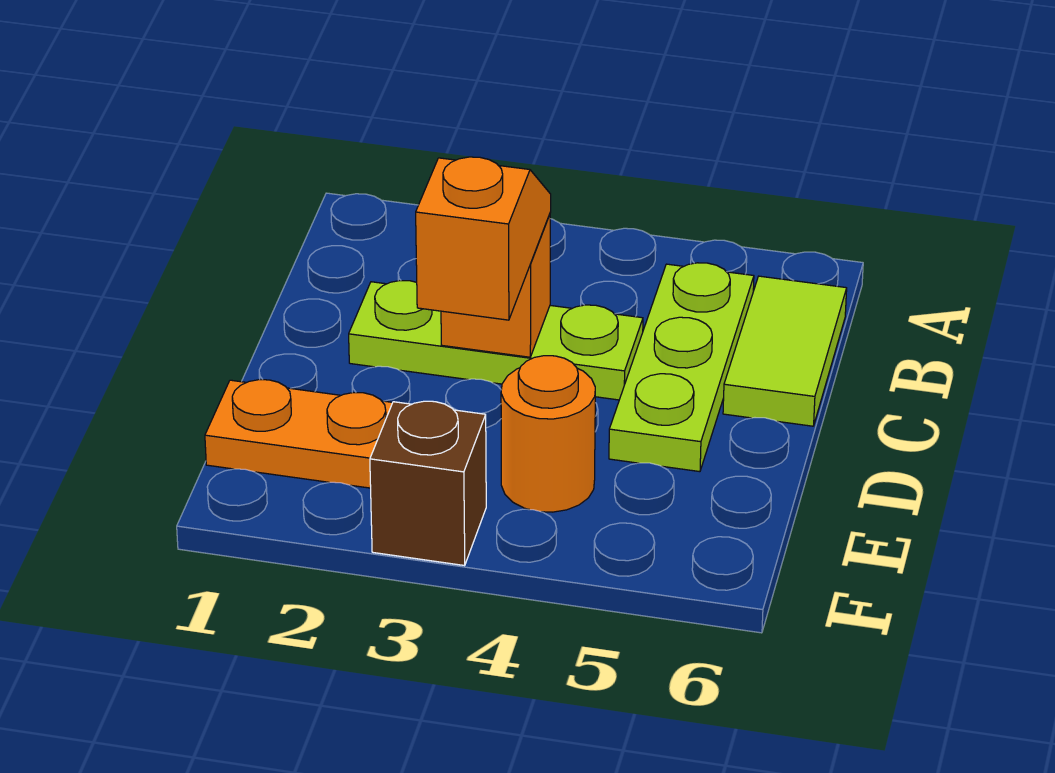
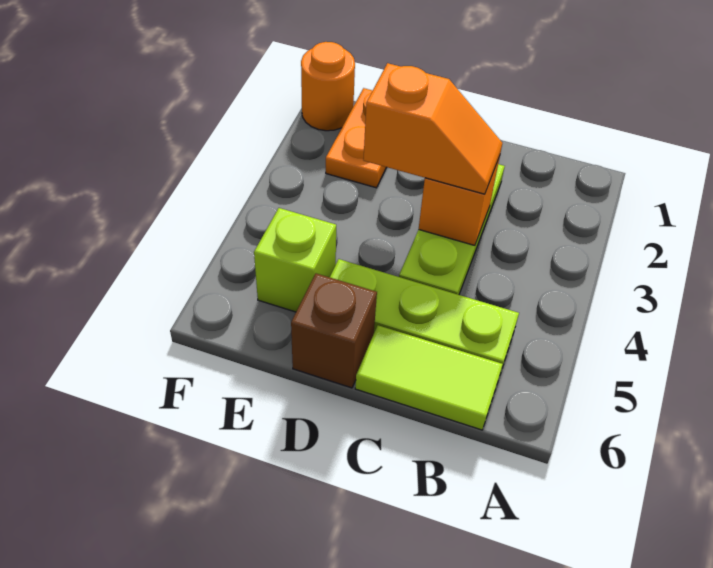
orange 1x1 round brick [501,356,595,512] -> orange 1x1 round brick moved to [301,42,355,131]
none -> lime 1x1 brick [254,208,336,312]
brown 1x1 brick [370,401,486,565] -> brown 1x1 brick moved to [291,273,377,388]

